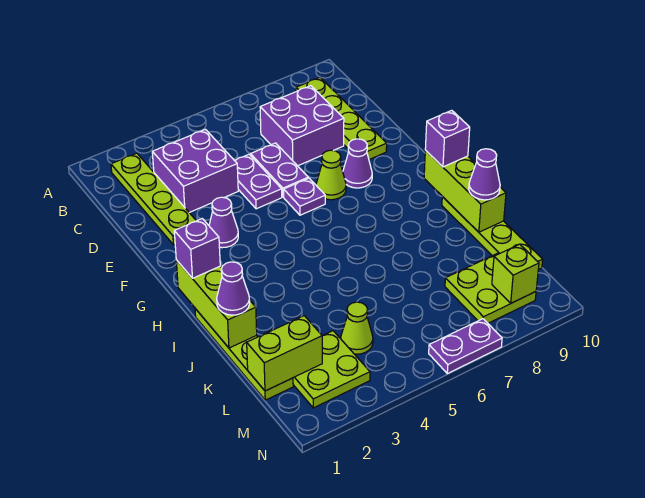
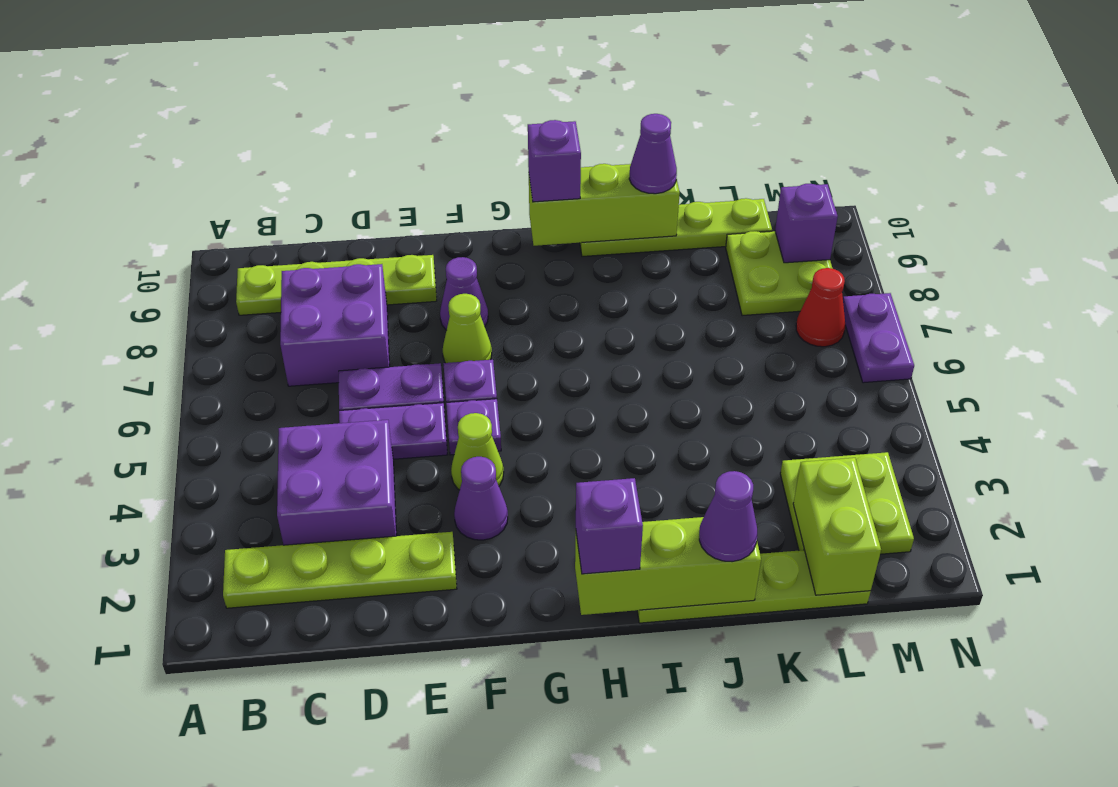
none -> purple 1x1 plate [446,399,501,455]
lime 1x1 cone [341,302,373,354] -> lime 1x1 cone moved to [451,413,504,490]
none -> red 1x1 cone [796,268,845,347]
lime 1x1 brick [492,244,539,303] -> purple 1x1 brick [775,184,838,263]

